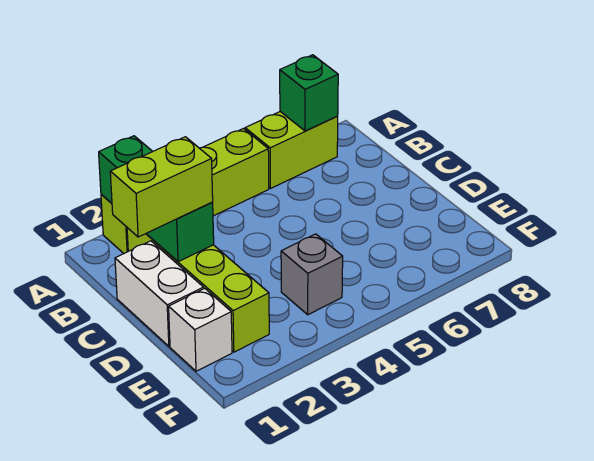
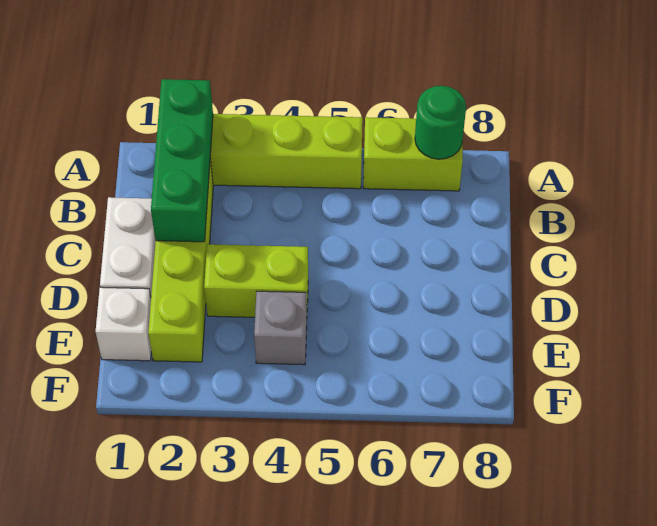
green 1x1 brick [280,55,338,131] -> green 1x1 round brick [415,86,466,159]
lime 1x2 brick [110,137,213,237] -> lime 1x2 brick moved to [204,244,308,317]

